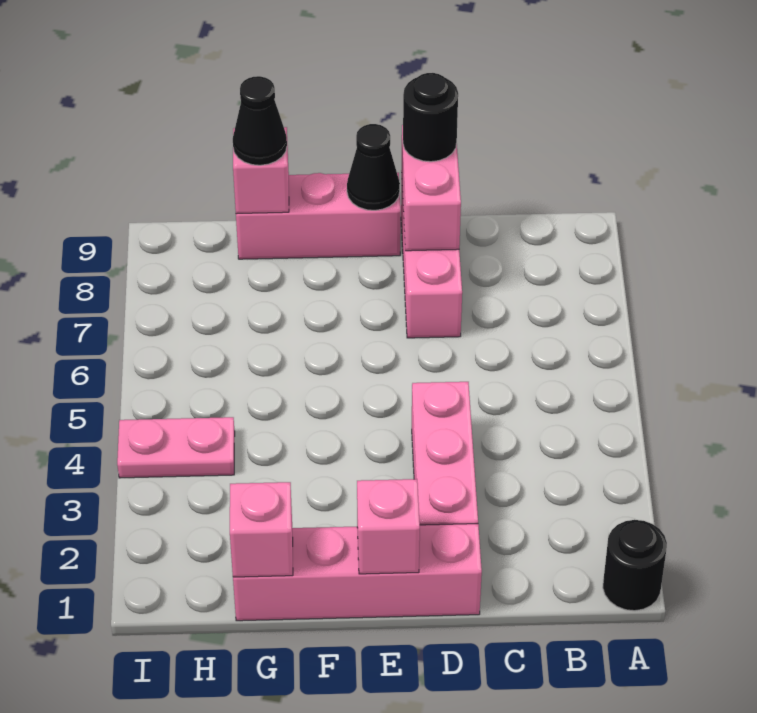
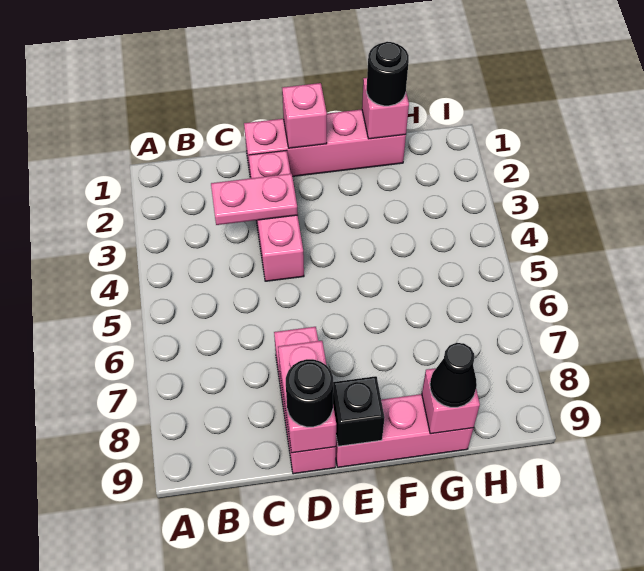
black 1x1 round brick [603,520,667,611] -> black 1x1 round brick moved to [367,42,409,106]
black 1x1 cone [347,124,400,210] -> black 1x1 brick [333,376,384,446]
pink 1x2 plate [117,417,235,478] -> pink 1x2 plate moved to [211,174,298,225]

